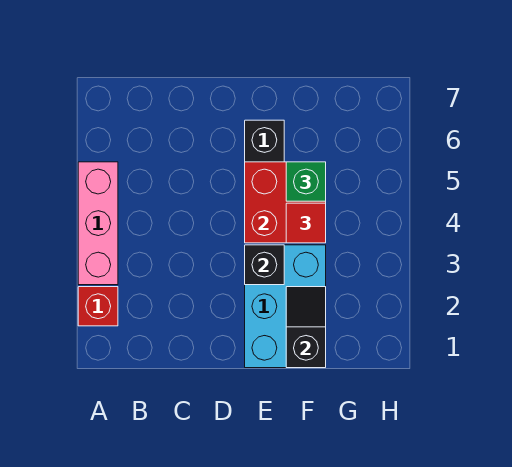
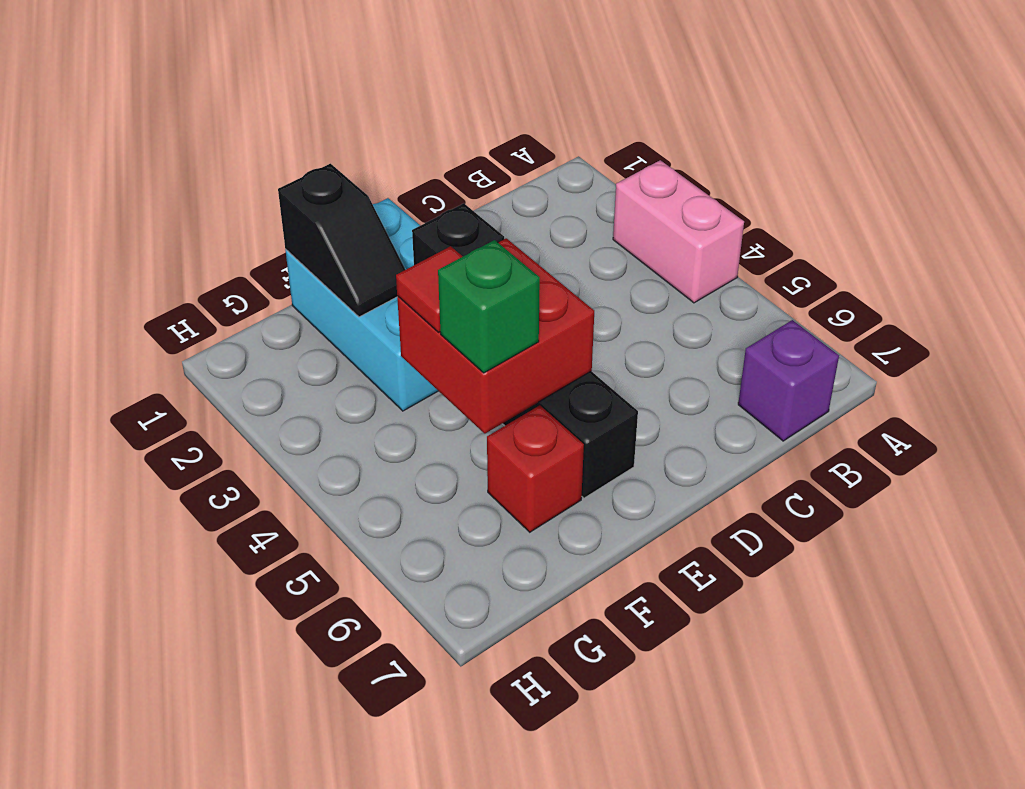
red 1x1 brick [78,287,118,326] -> red 1x1 brick moved to [487,405,584,532]
pink 1x3 brick [78,162,118,285] -> pink 1x2 brick [613,160,744,303]
none -> purple 1x1 brick [738,320,839,441]

